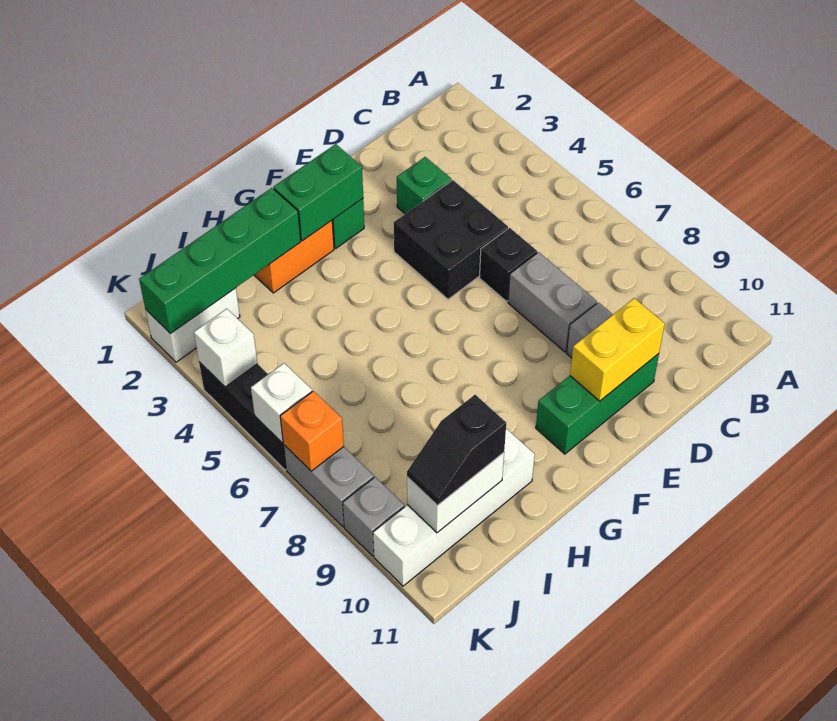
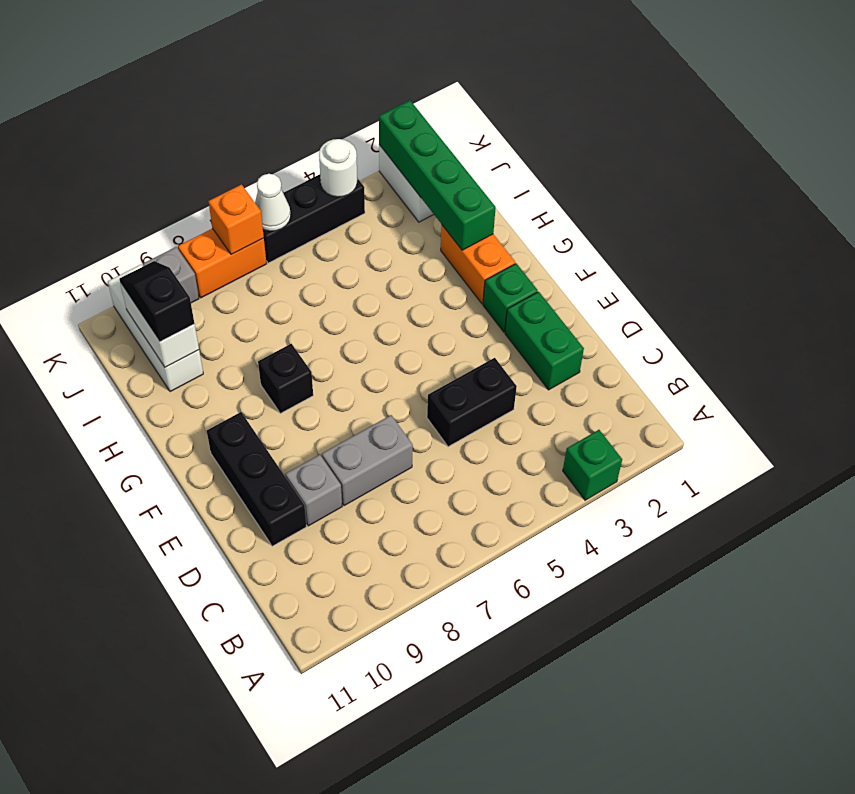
green 1x1 brick [397,157,451,214] -> green 1x1 brick moved to [563,430,622,500]
black 2x2 brick [394,180,508,299] -> black 1x2 brick [427,358,517,447]
black 1x1 brick [480,228,537,301] -> black 1x1 brick moved to [258,344,313,413]
green 1x3 brick [536,354,659,454] -> black 1x3 brick [207,412,307,546]
yellow 1x2 brick [570,298,665,401] -> none
green 1x2 brick [274,144,363,241] -> green 1x2 brick moved to [505,292,584,390]
white 1x4 brick [373,429,535,586] -> white 1x3 brick [108,265,203,392]
white 1x1 brick [194,309,257,387] -> white 1x1 round brick [319,139,357,197]
white 1x1 brick [251,363,312,442] -> white 1x1 cone [255,174,291,231]
grey 1x2 brick [283,444,374,527] -> orange 1x2 brick [178,228,267,298]

